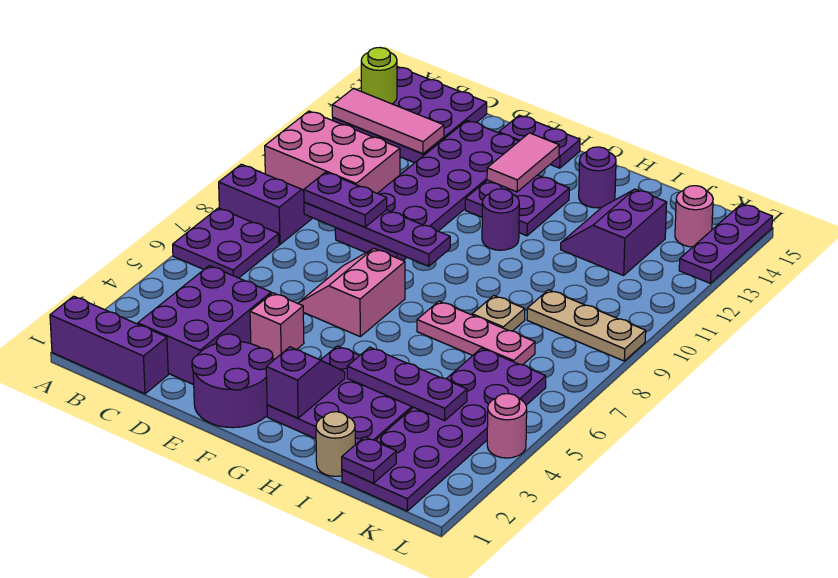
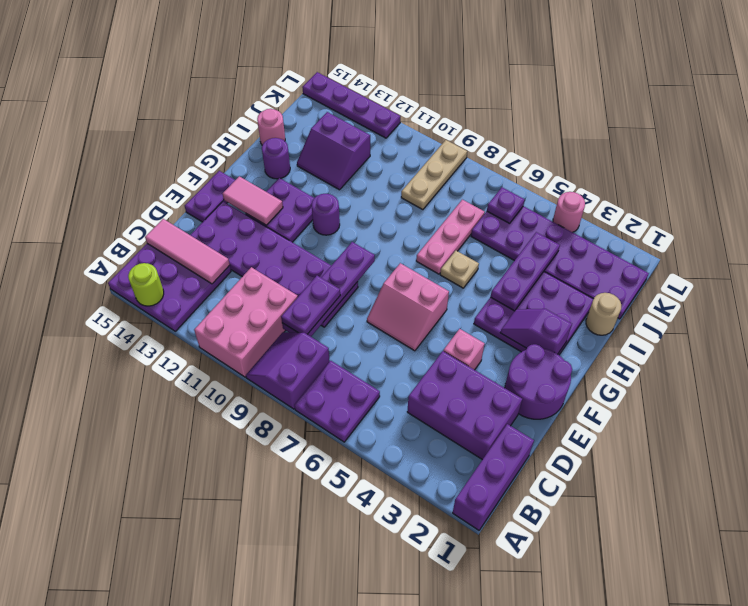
pink 1x3 tile [332,89,444,154] -> pink 1x3 tile turned to [145,219,230,284]
tan 1x1 plate [472,296,525,331] -> tan 1x1 plate moved to [440,251,479,288]
purple 1x1 plate [342,437,396,483] -> purple 1x1 plate moved to [487,187,525,223]
pink 1x1 round brick [675,186,713,247] -> pink 1x1 round brick moved to [257,109,285,145]
purple 1x3 plate [679,204,773,283] -> purple 1x4 plate [302,72,401,138]

